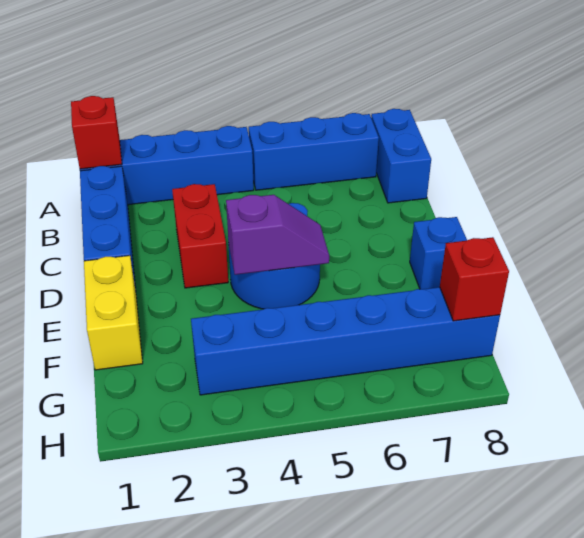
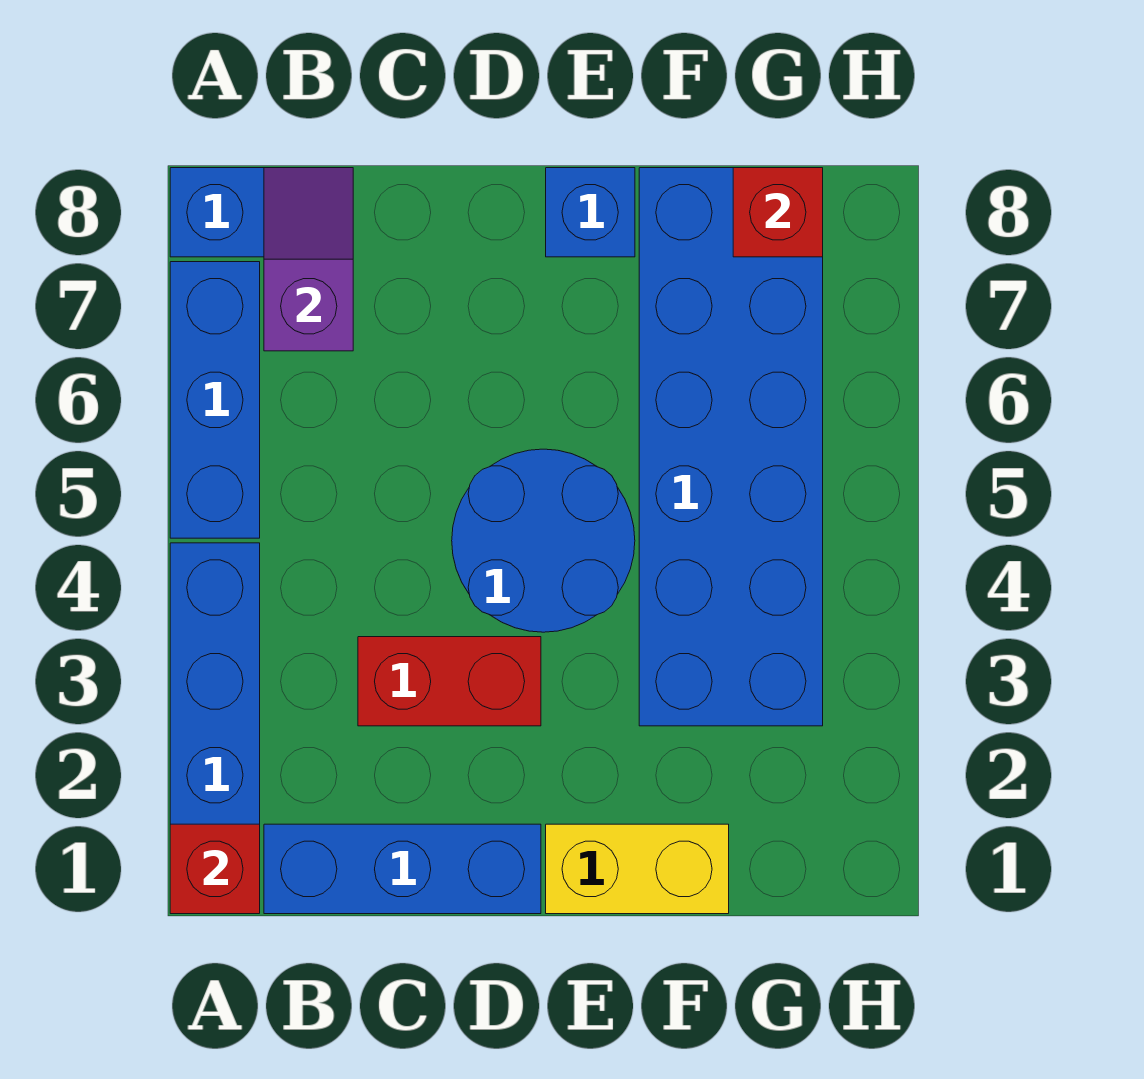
purple 1x2 slope [226,195,329,275] -> purple 1x2 slope moved to [264,168,353,351]
blue 1x6 brick [191,287,500,395] -> blue 2x6 brick [639,168,823,726]

